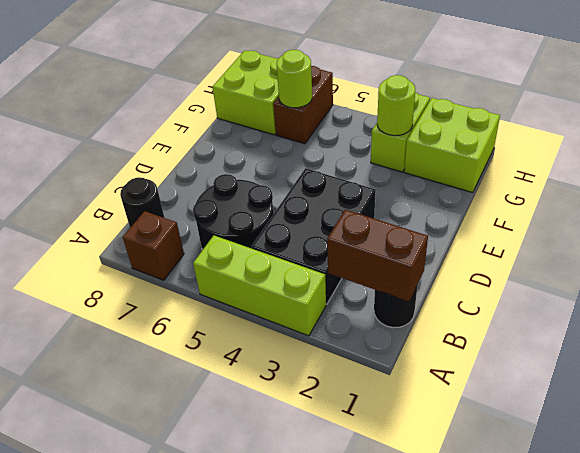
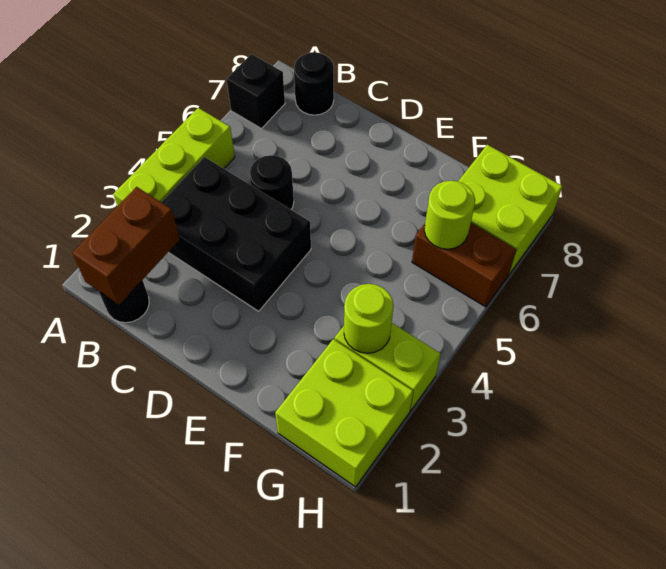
brown 1x1 brick [123,211,184,280] -> black 1x1 brick [226,54,285,129]
black 2x2 round brick [193,174,274,250] -> black 1x1 round brick [249,155,294,209]

